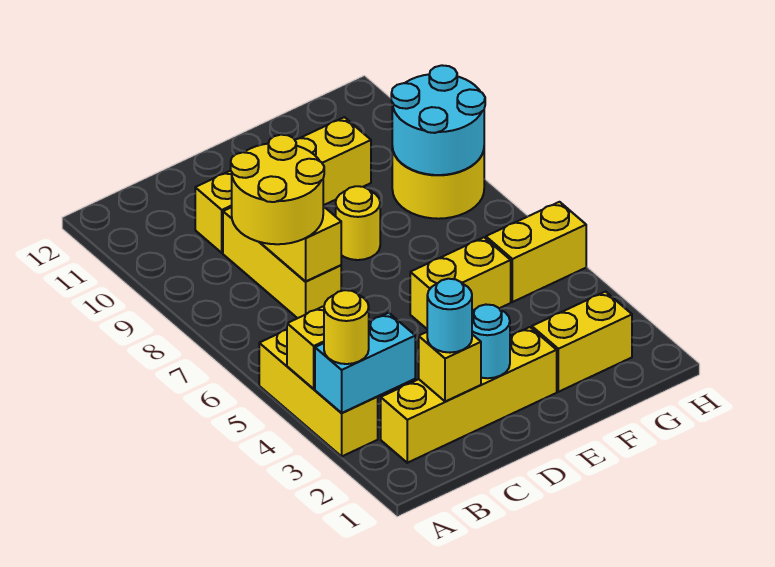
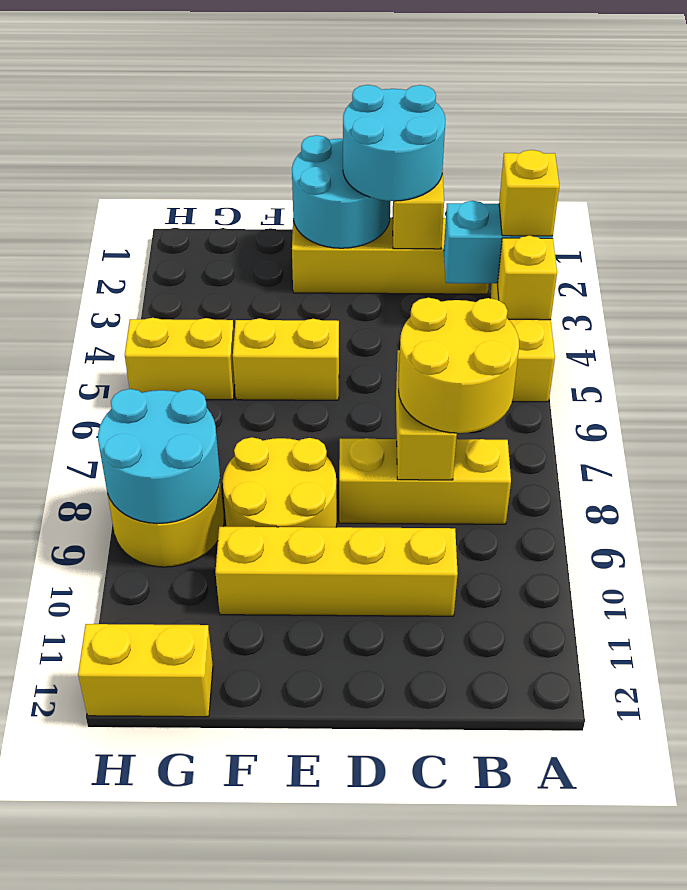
yellow 1x1 round brick [324,290,369,364] -> yellow 1x1 brick [499,150,559,236]
cyan 1x1 round brick [427,279,472,353] -> cyan 2x2 round brick [343,85,445,201]
yellow 1x3 brick [223,207,341,318] -> yellow 1x3 brick turned to [339,438,511,524]
cyan 1x1 round brick [472,305,510,378] -> cyan 2x2 round brick [292,135,391,248]
yellow 1x1 round brick [336,186,380,260] -> yellow 2x2 round brick [223,437,337,527]
yellow 1x2 brick [532,292,632,392] -> yellow 1x2 brick moved to [78,624,213,717]

